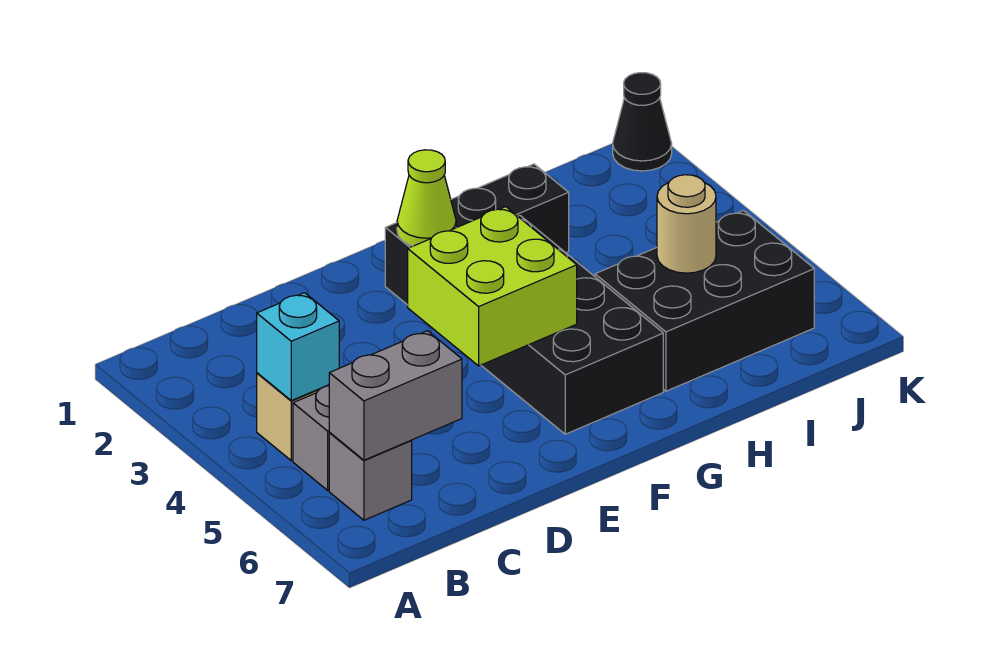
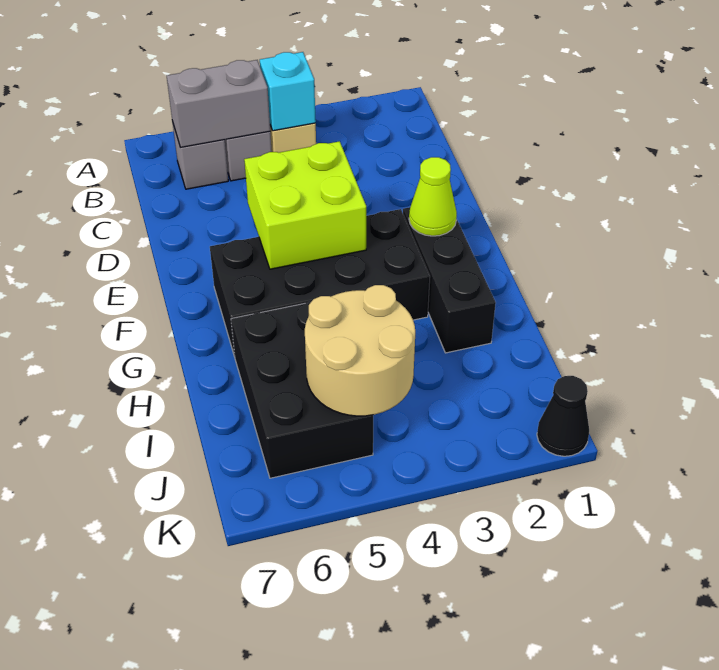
grey 1x2 brick [329,331,462,460] -> grey 1x2 brick turned to [167,60,270,148]
tan 1x1 round brick [657,175,716,273] -> tan 2x2 round brick [305,285,415,416]

